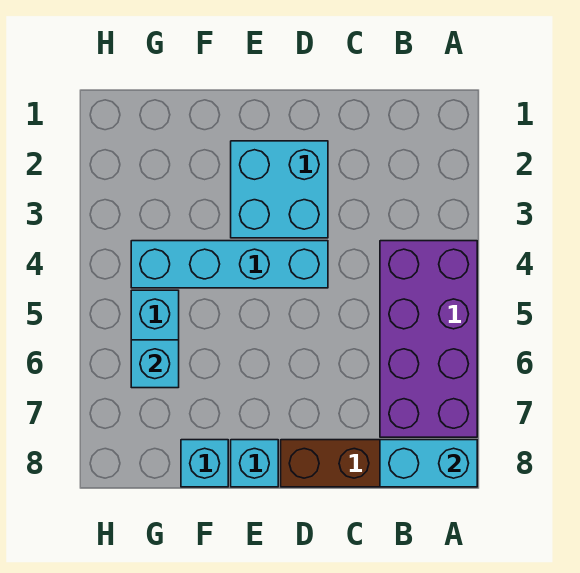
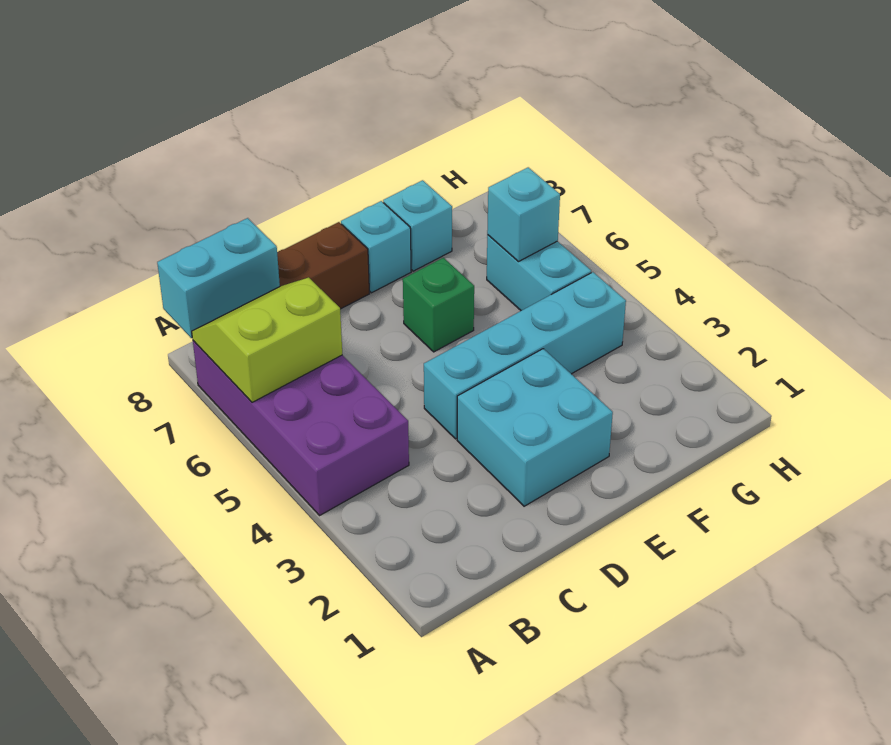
none -> lime 2x2 slope [192,277,342,402]
none -> green 1x1 brick [403,258,474,352]

